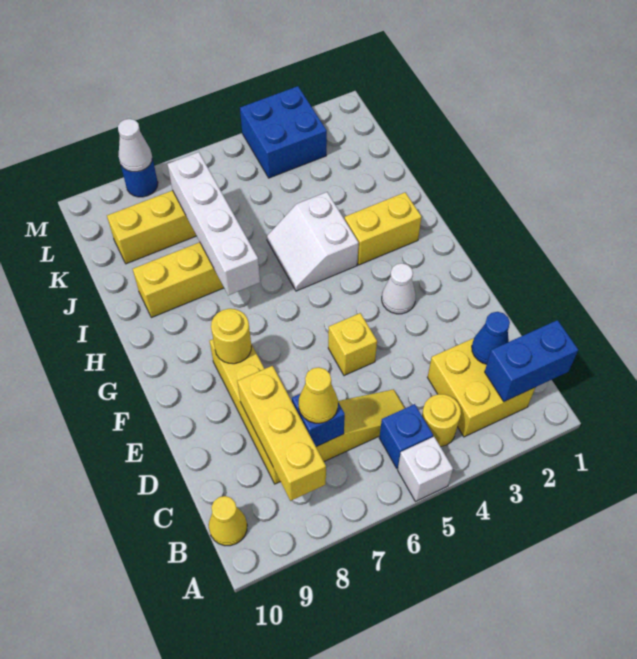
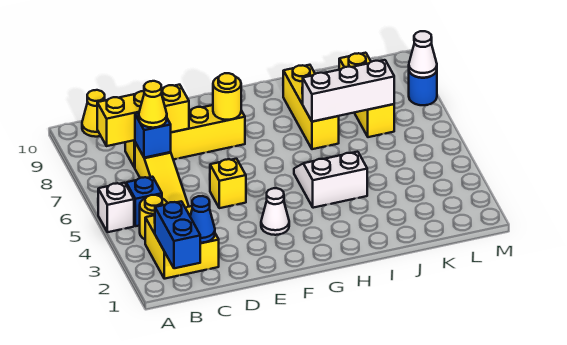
yellow 1x2 brick [344,192,421,265] -> none
white 1x4 brick [167,152,260,295] -> white 1x3 brick [302,60,394,122]
blue 2x2 brick [240,86,327,178] -> none

